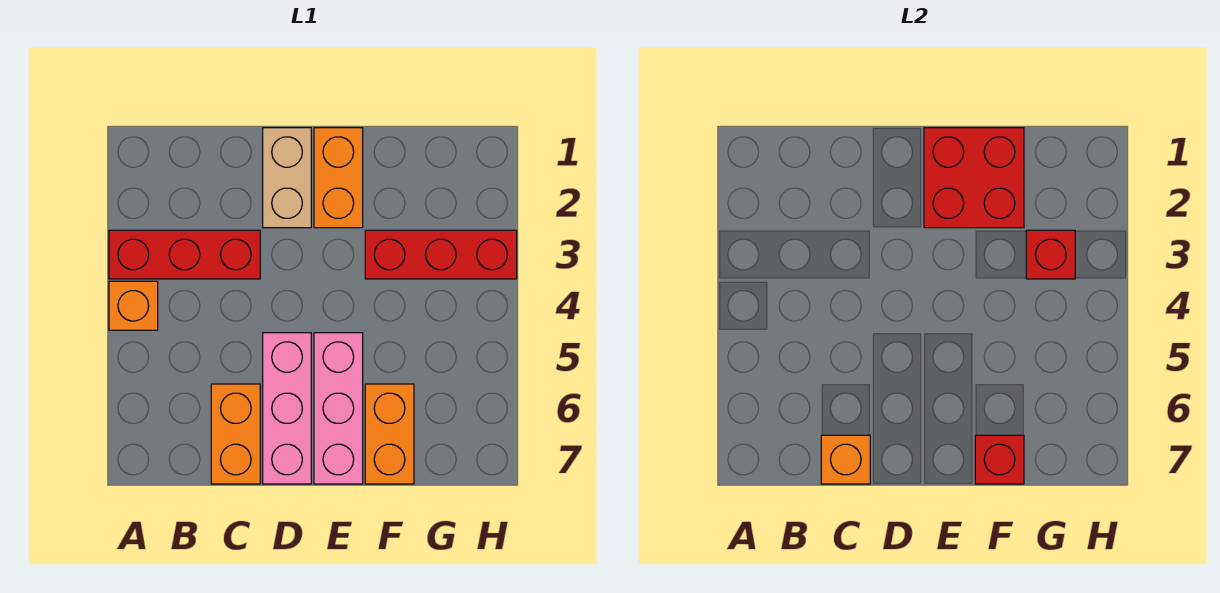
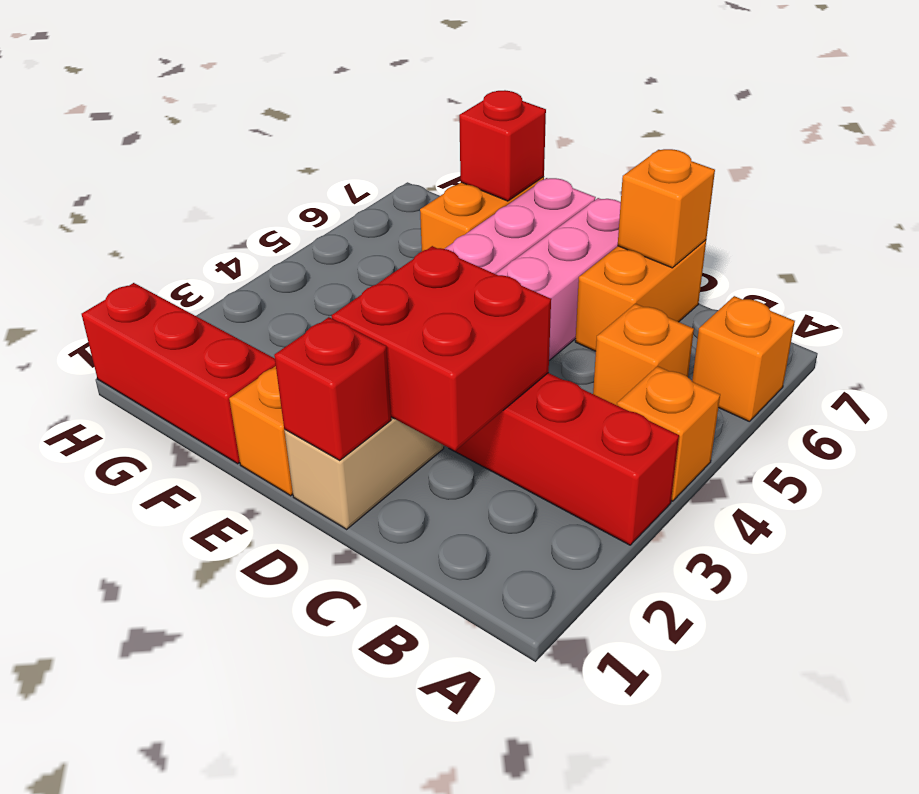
none -> orange 1x1 brick [692,296,795,422]
none -> orange 1x1 brick [593,304,694,405]
red 2x2 brick [924,128,1024,228] -> red 2x2 brick moved to [332,246,551,451]
red 1x3 brick [365,230,517,279] -> red 1x3 brick moved to [82,283,276,464]
red 1x1 brick [1026,230,1075,279] -> red 1x1 brick moved to [274,317,391,460]

